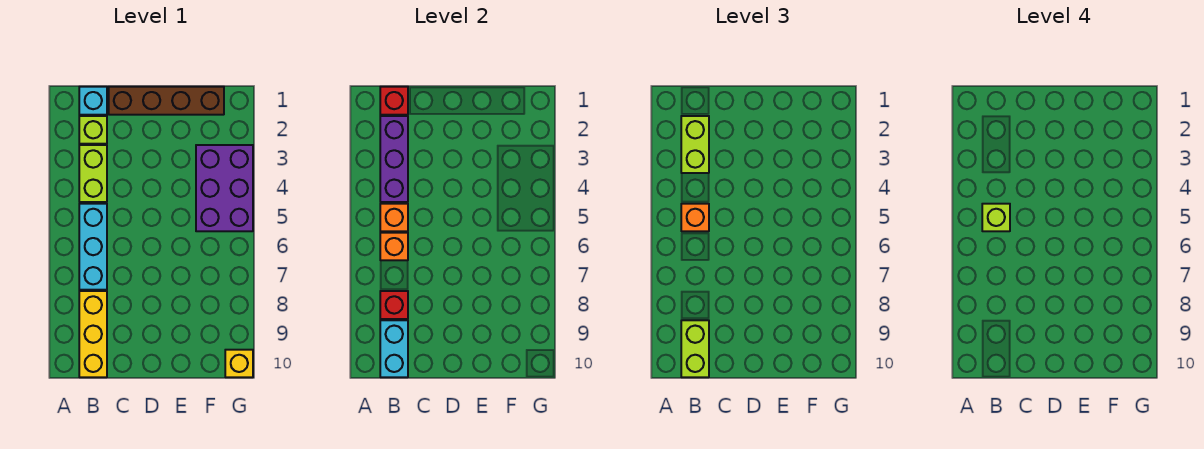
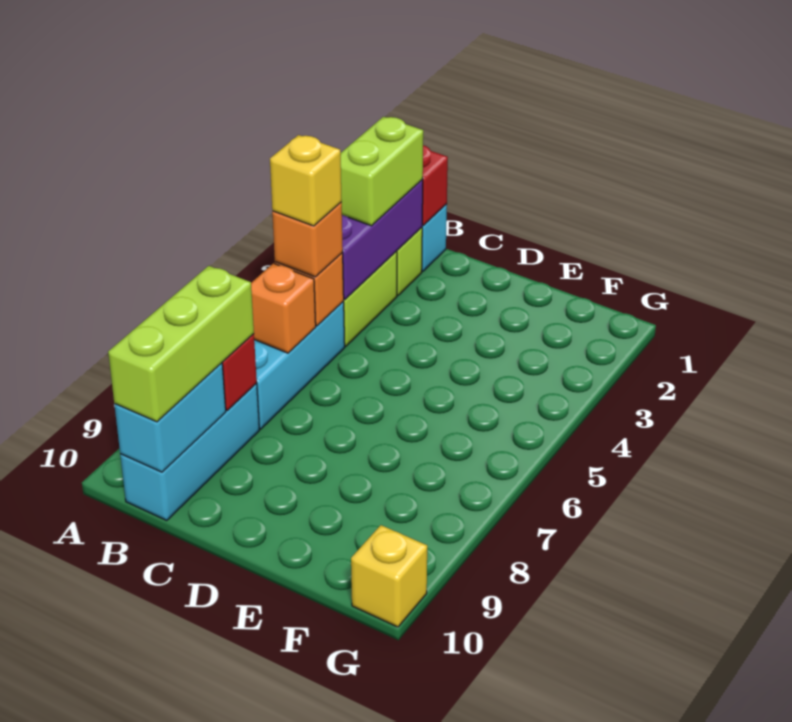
lime 1x1 brick [982,204,1010,231] -> yellow 1x1 brick [270,135,342,226]
yellow 1x3 brick [79,291,107,377] -> cyan 1x3 brick [120,384,260,521]
lime 1x2 brick [681,320,709,377] -> lime 1x3 brick [108,266,254,422]
brown 1x4 brick [109,87,224,115] -> none
purple 2x3 brick [196,145,253,231] -> none

